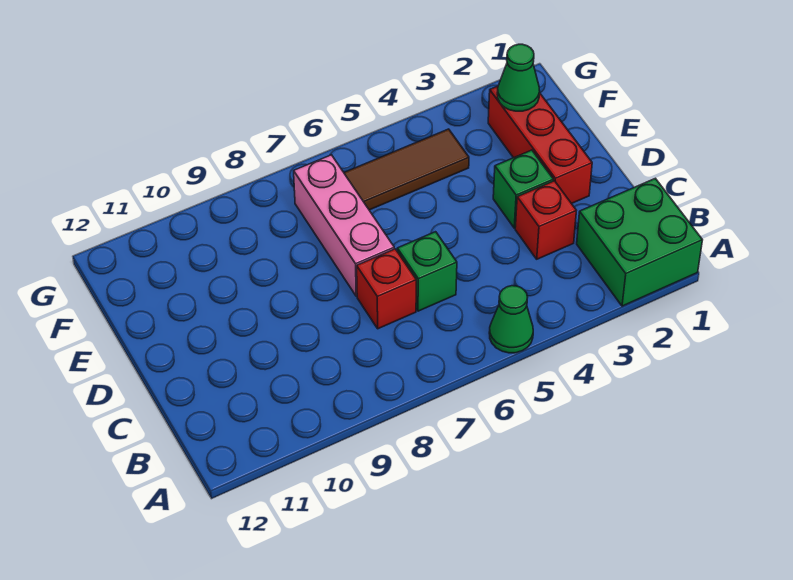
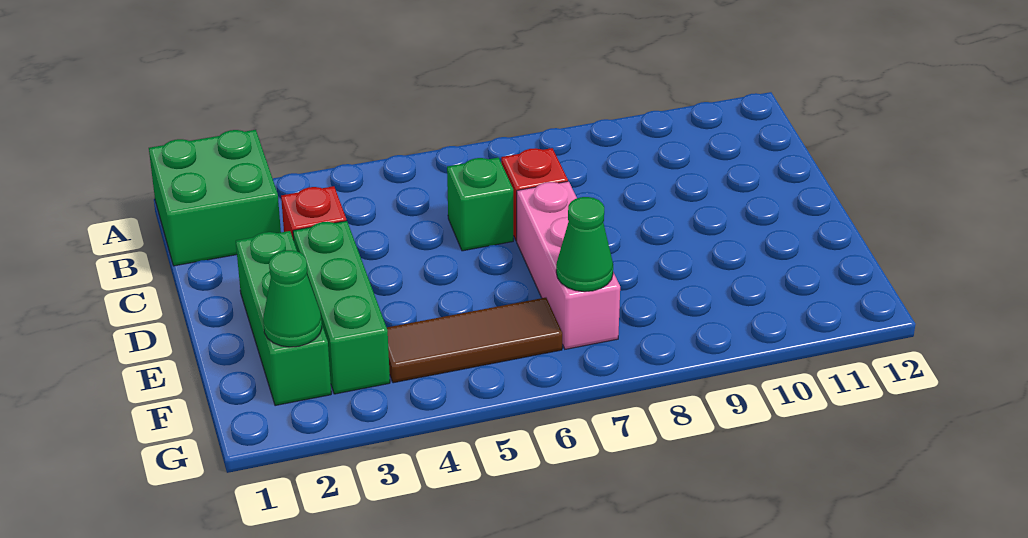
green 1x1 cone [489,286,533,353] -> green 1x1 cone moved to [556,197,613,292]
red 1x3 brick [488,86,592,204] -> green 1x3 brick [236,231,331,406]
green 1x1 brick [493,150,553,228] -> green 1x3 brick [293,221,390,394]

